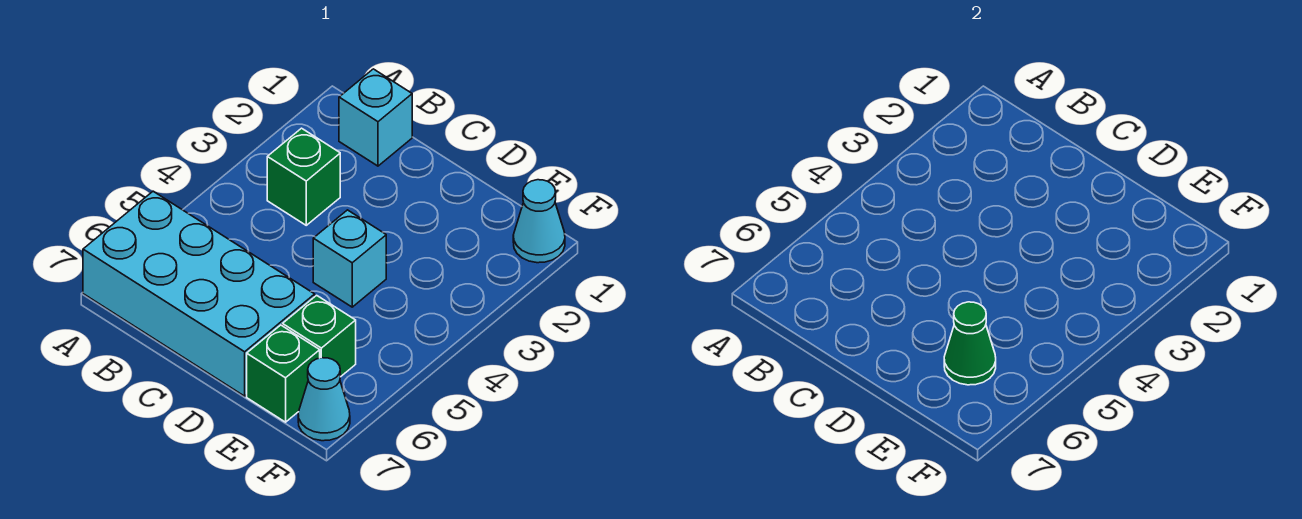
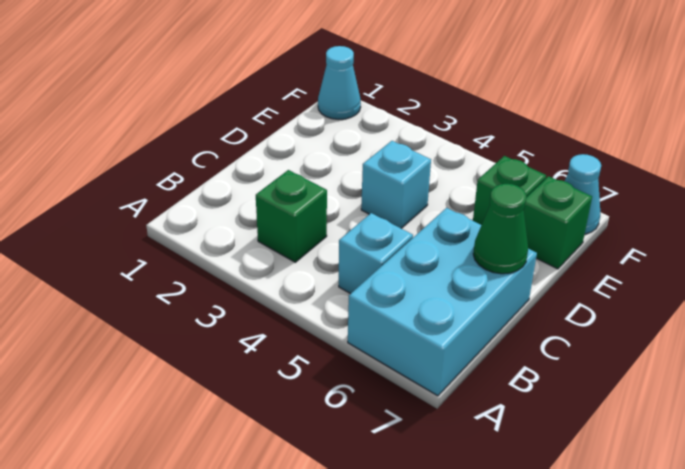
cyan 2x4 brick [83,191,315,396] -> cyan 2x3 brick [348,208,537,396]
cyan 1x1 brick [339,69,412,166] -> cyan 1x1 brick moved to [339,213,413,294]
green 1x1 cone [944,302,996,385] -> green 1x1 cone moved to [473,184,528,274]

